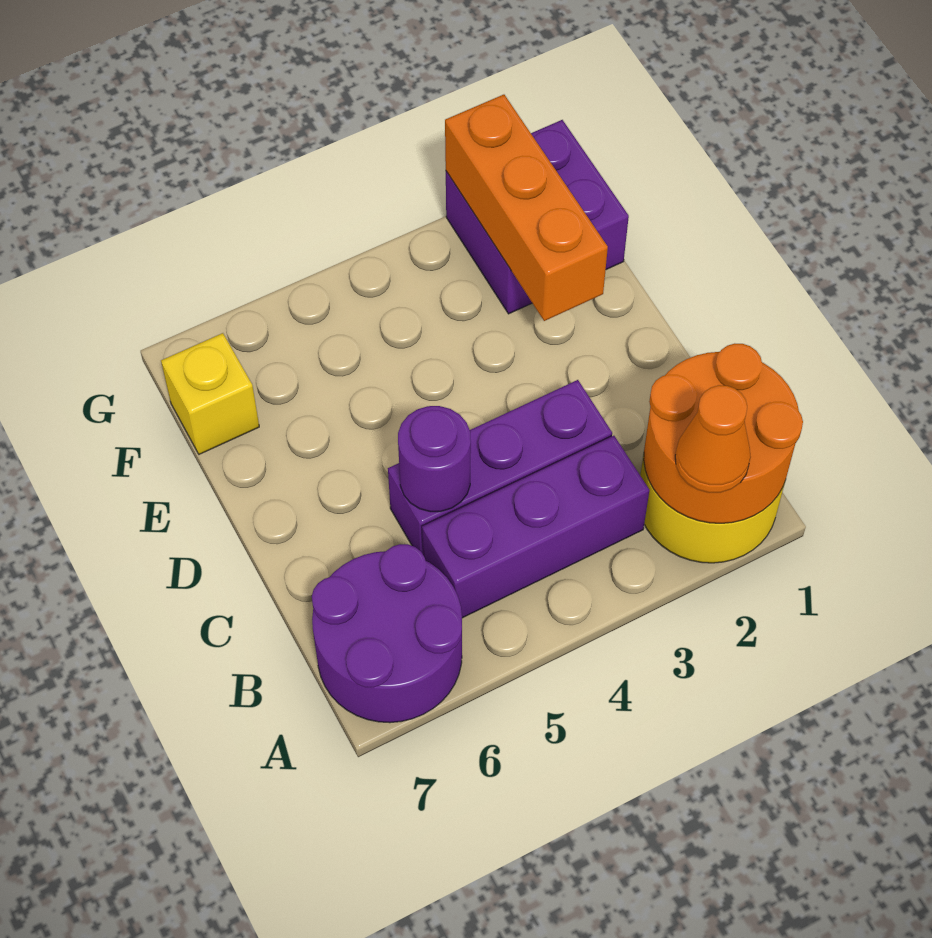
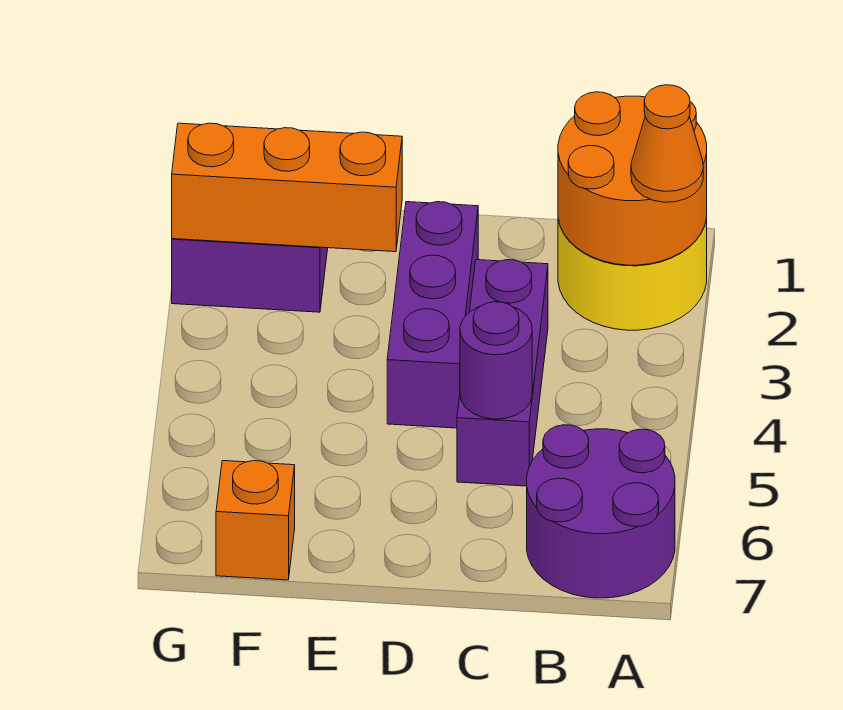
purple 1x3 brick [422,436,649,618] -> purple 1x3 brick moved to [387,202,478,428]
yellow 1x1 brick [161,333,259,454] -> orange 1x1 brick [216,461,295,580]

